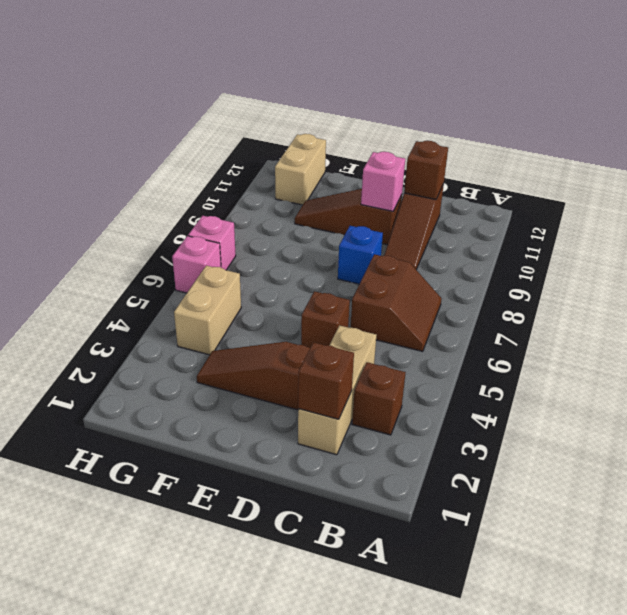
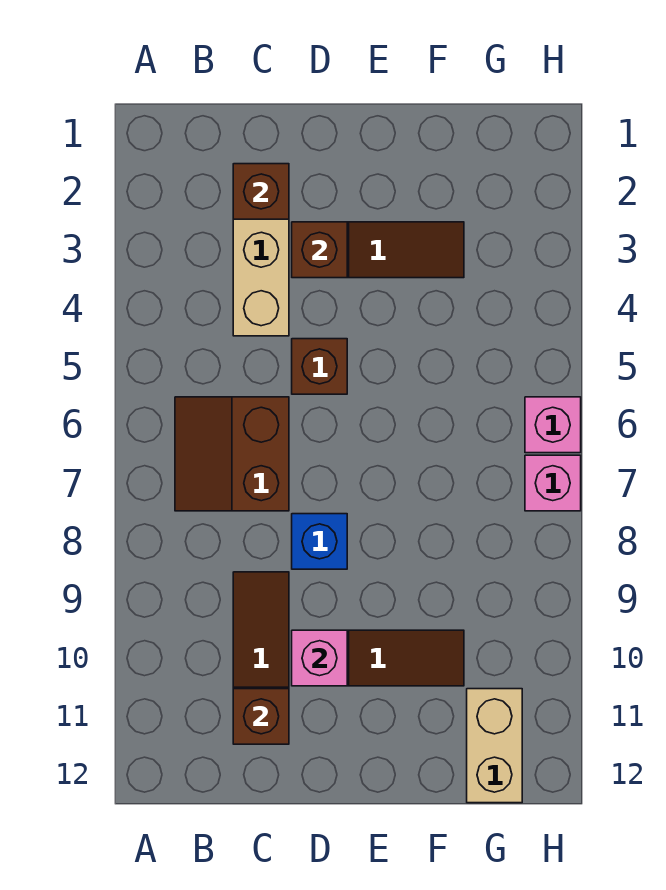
brown 1x1 brick [352,362,406,435] -> brown 1x1 brick moved to [292,222,347,278]
tan 1x2 brick [174,266,241,355] -> none

